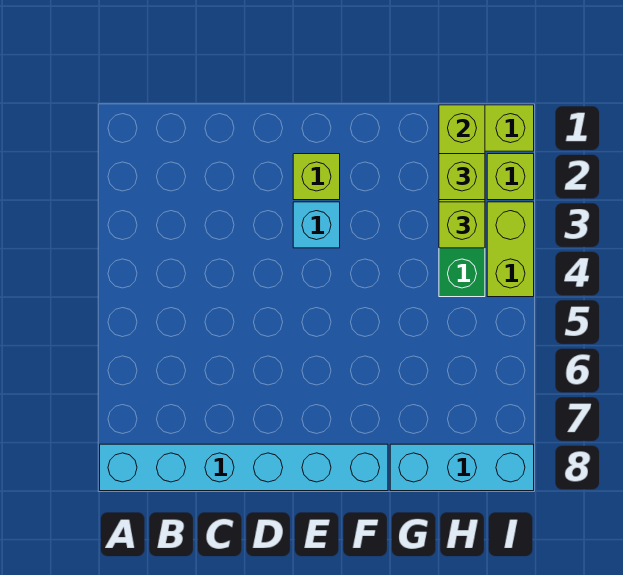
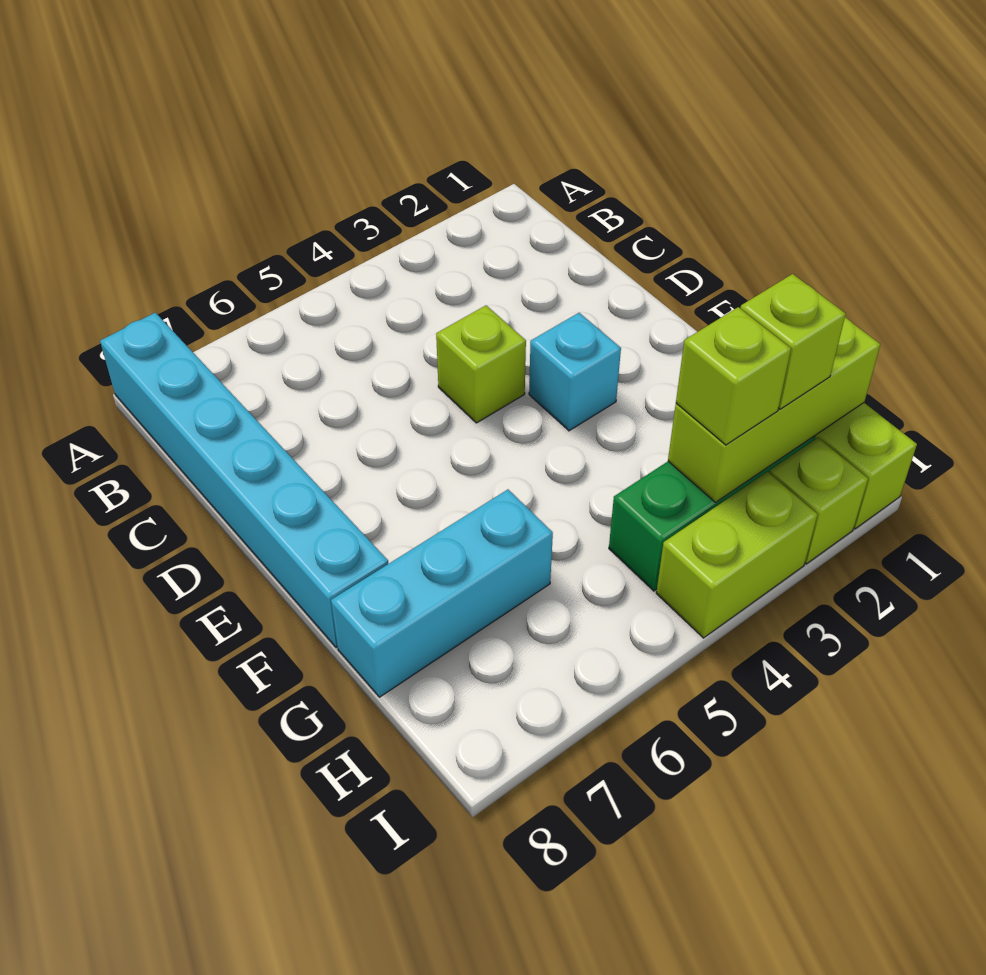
lime 1x1 brick [293,154,340,200] -> lime 1x1 brick moved to [436,306,526,423]
cyan 1x3 brick [390,444,534,491] -> cyan 1x3 brick turned to [331,490,553,697]

